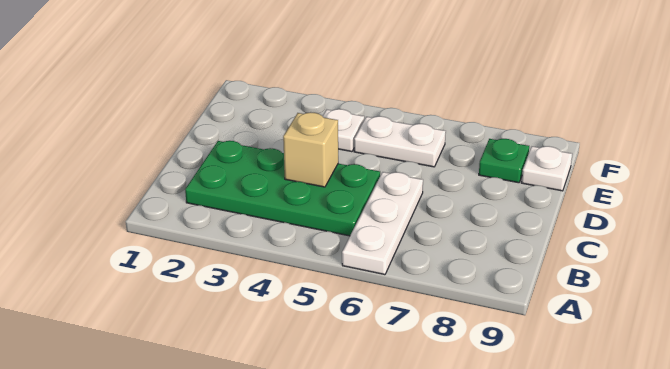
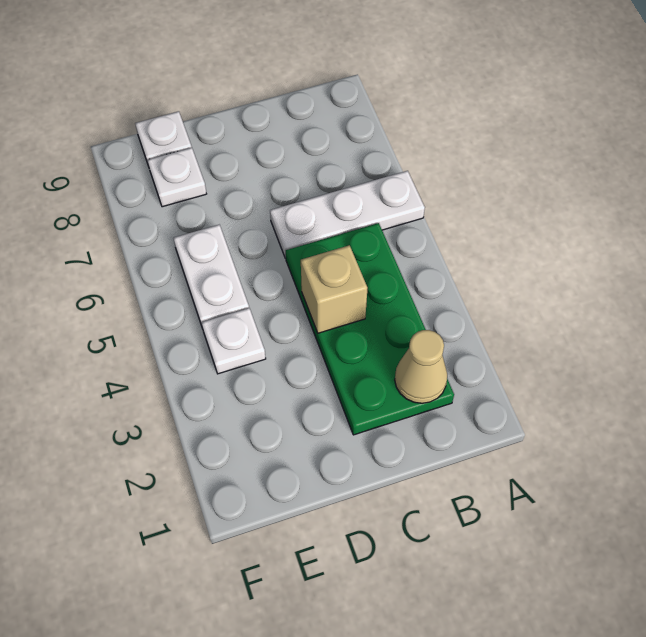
none -> tan 1x1 cone [395,330,447,403]
green 1x1 plate [479,139,529,183] -> white 1x1 plate [147,148,206,207]

